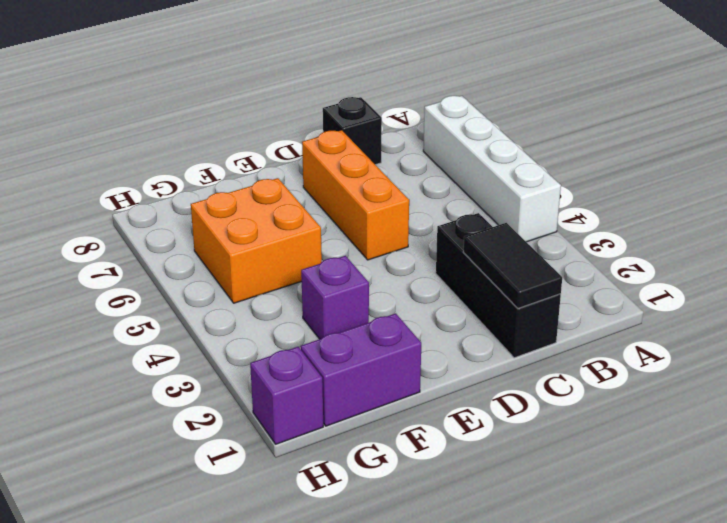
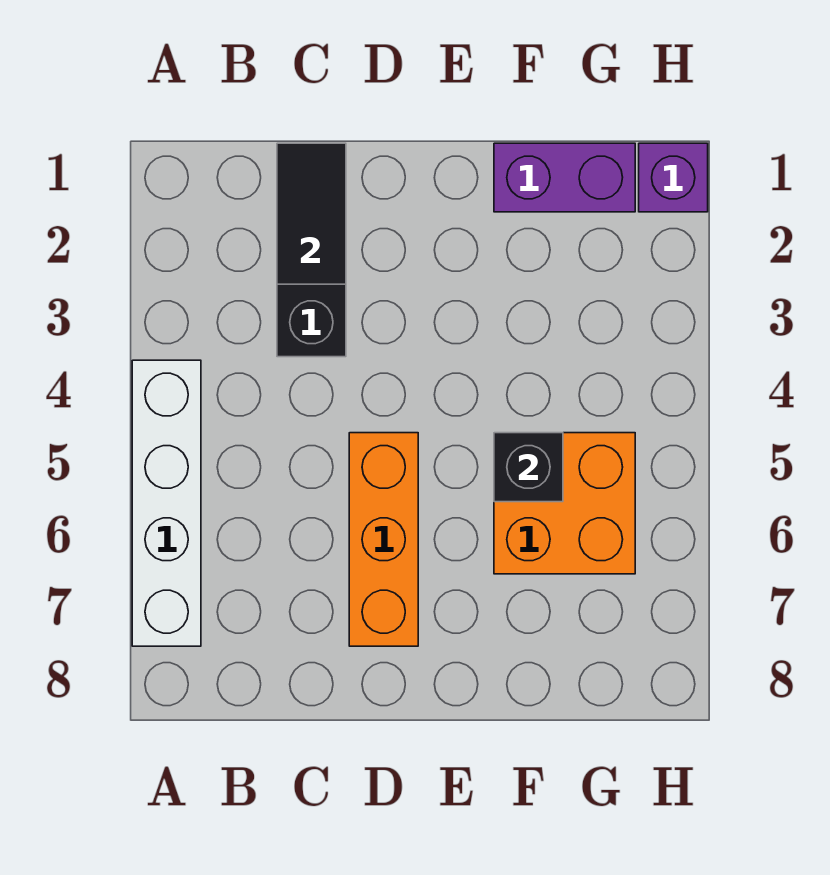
black 1x1 brick [323,97,382,165] -> black 1x1 brick moved to [494,433,563,502]
purple 1x1 brick [301,256,369,339] -> none

